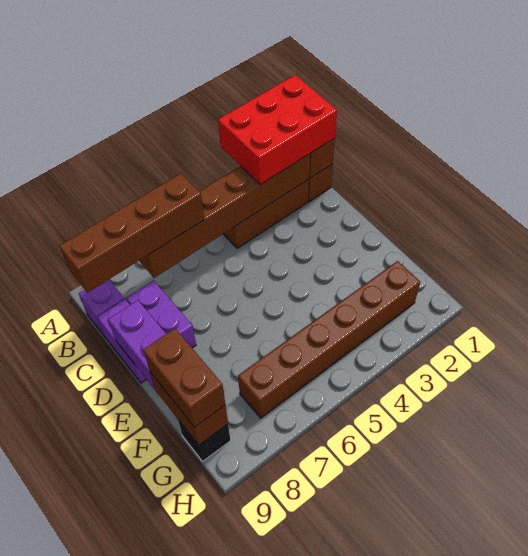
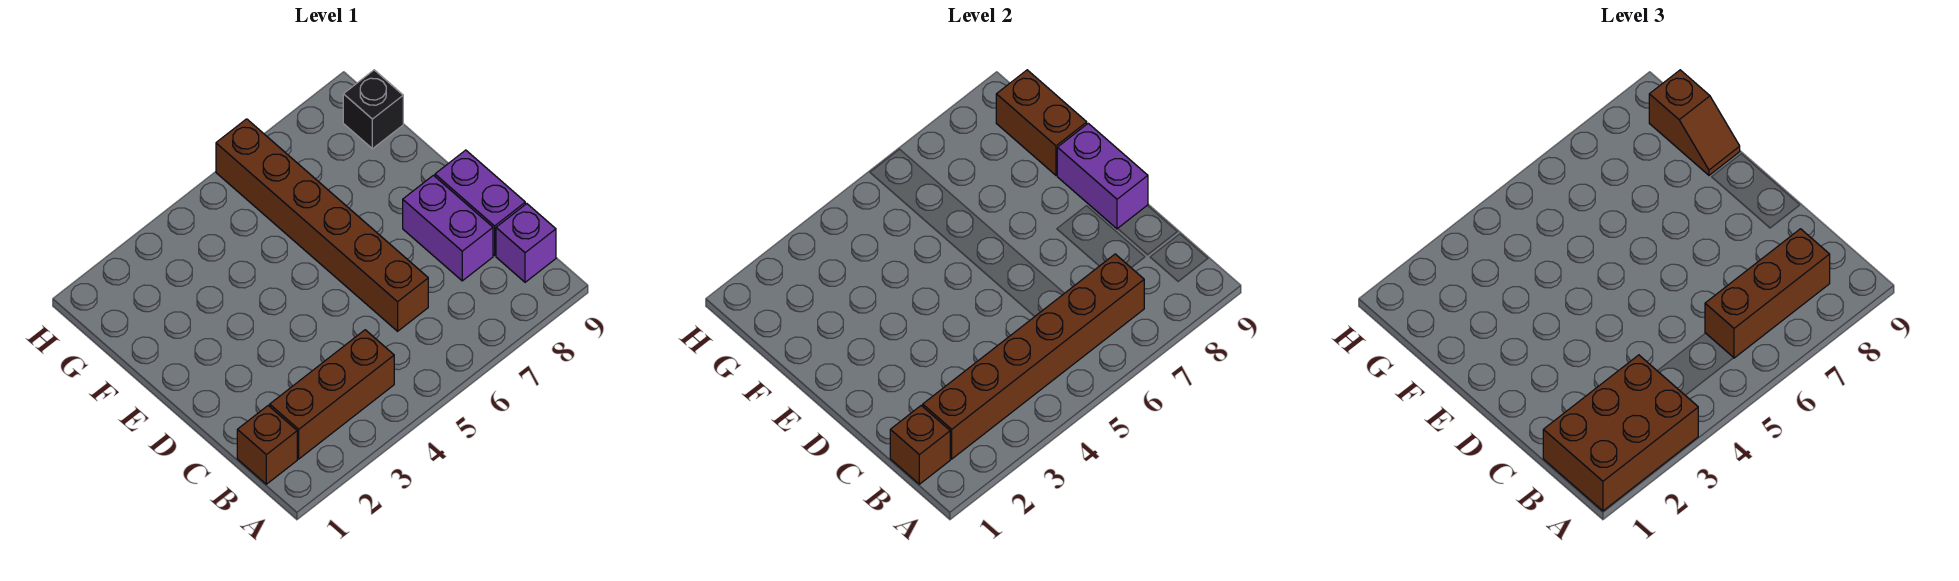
red 2x3 brick [218,75,337,185] -> brown 2x3 brick [1543,355,1698,511]
brown 1x4 brick [60,173,204,293] -> brown 1x3 brick [1705,229,1830,358]
brown 1x2 brick [143,329,225,427] -> brown 1x2 slope [1649,70,1740,175]
brown 1x6 brick [238,261,420,418] -> brown 1x6 brick turned to [216,119,428,331]

